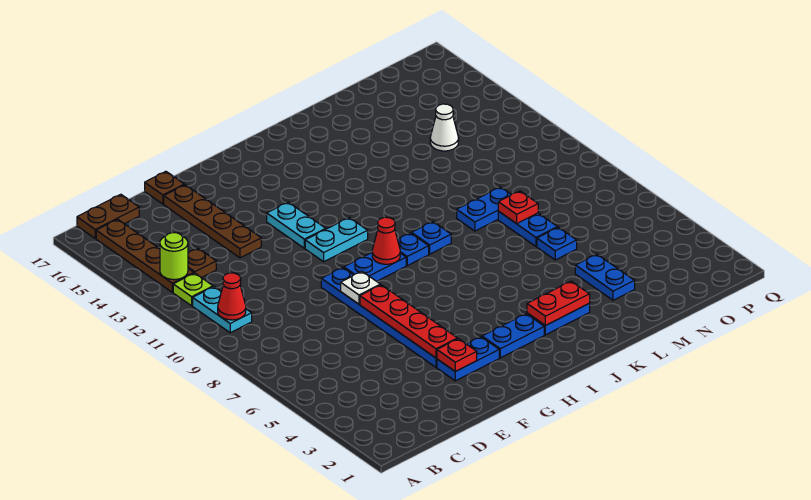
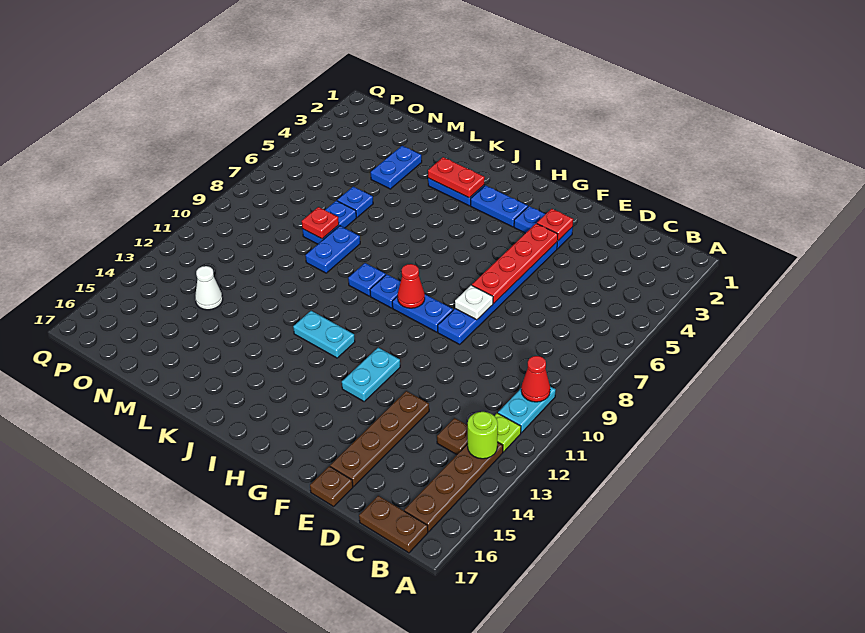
cyan 1x2 plate [305,218,368,262] -> cyan 1x2 plate moved to [293,311,355,358]
blue 1x2 plate [457,187,511,231] -> blue 1x2 plate turned to [306,226,360,273]

